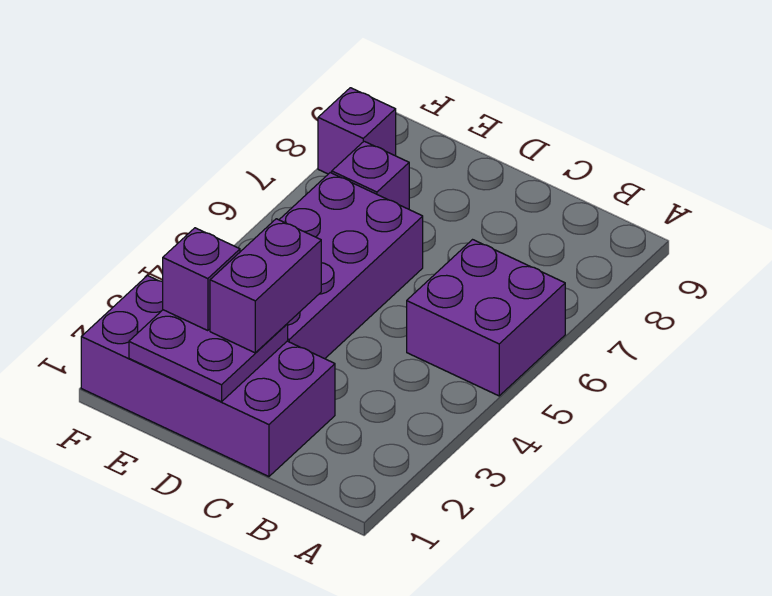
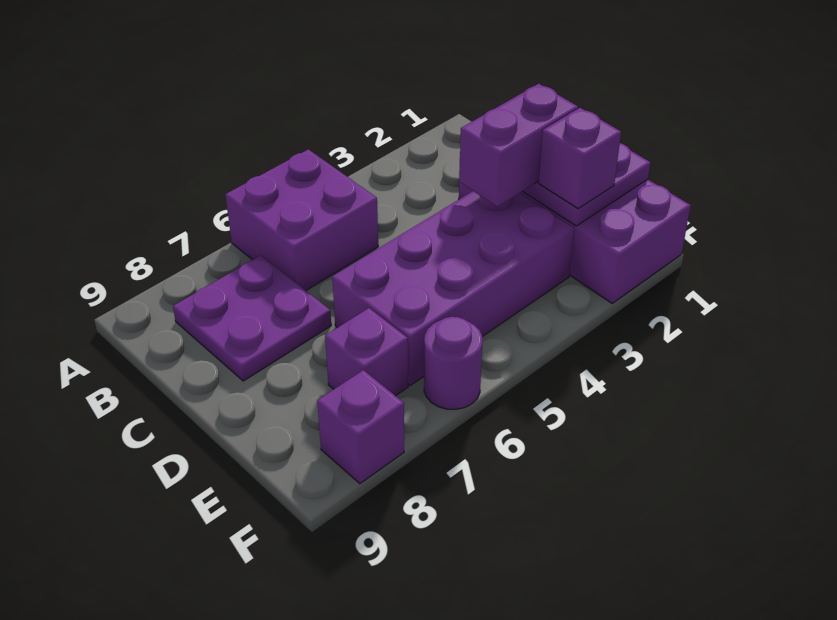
none -> purple 2x2 plate [173,255,331,381]
none -> purple 1x1 round brick [424,317,482,409]

